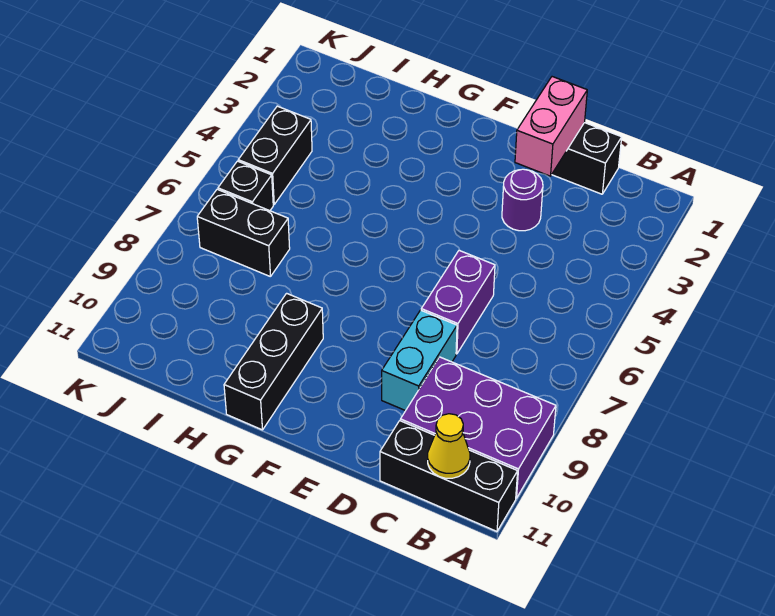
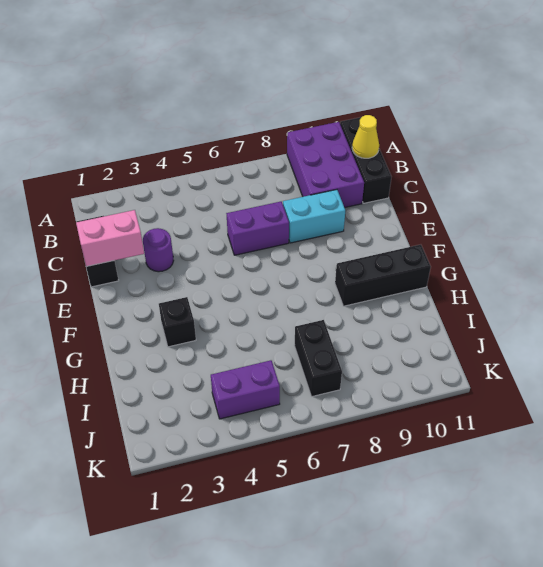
black 1x2 brick [238,106,312,205] -> purple 1x2 brick [211,360,280,419]
black 1x1 brick [218,161,273,211] -> black 1x1 brick moved to [159,297,196,347]

